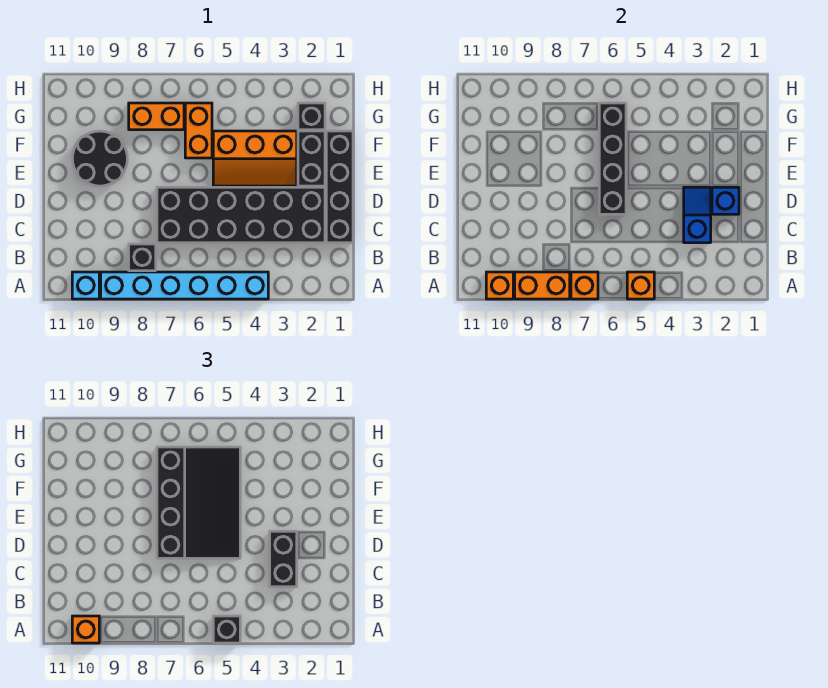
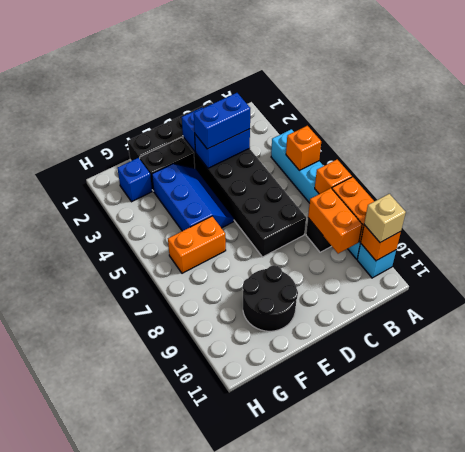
black 1x1 brick [213,616,240,643] -> none
orange 1x1 brick [72,616,99,643] -> tan 1x1 brick [364,194,406,242]
blue 1x2 slope [684,187,711,243] -> blue 1x2 brick [195,129,250,168]
black 1x2 brick [270,531,297,587] -> blue 1x2 brick [194,93,250,149]
black 3x4 slope [157,447,240,558] -> none
black 1x4 brick [599,103,626,214] -> none
orange 2x3 slope [213,131,297,186] -> blue 2x3 slope [152,164,234,231]
black 1x1 brick [298,103,325,130] -> blue 1x1 brick [117,158,152,202]
orange 1x2 brick [129,103,184,130] -> orange 1x2 brick moved to [308,188,362,254]

